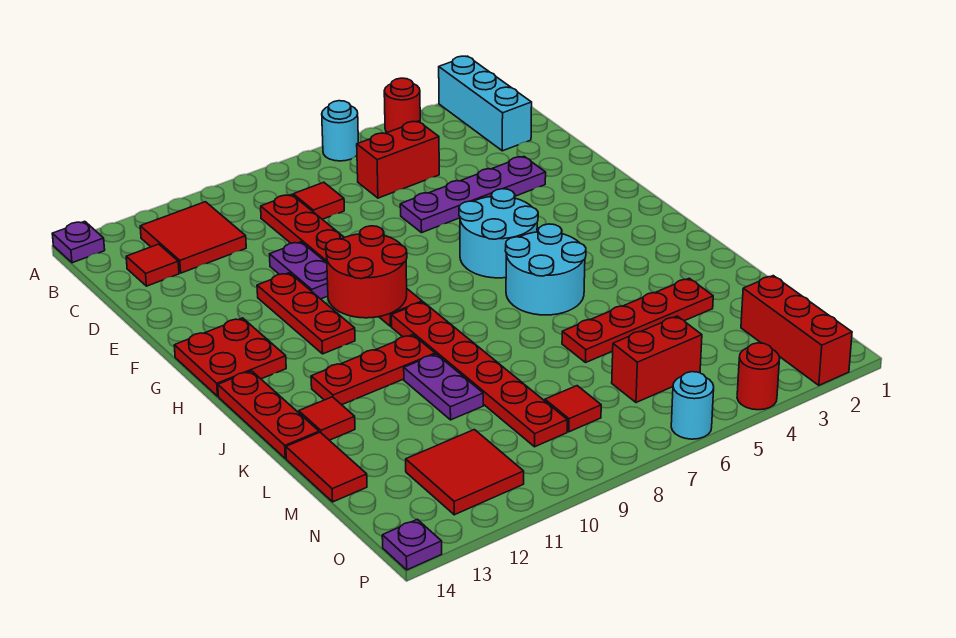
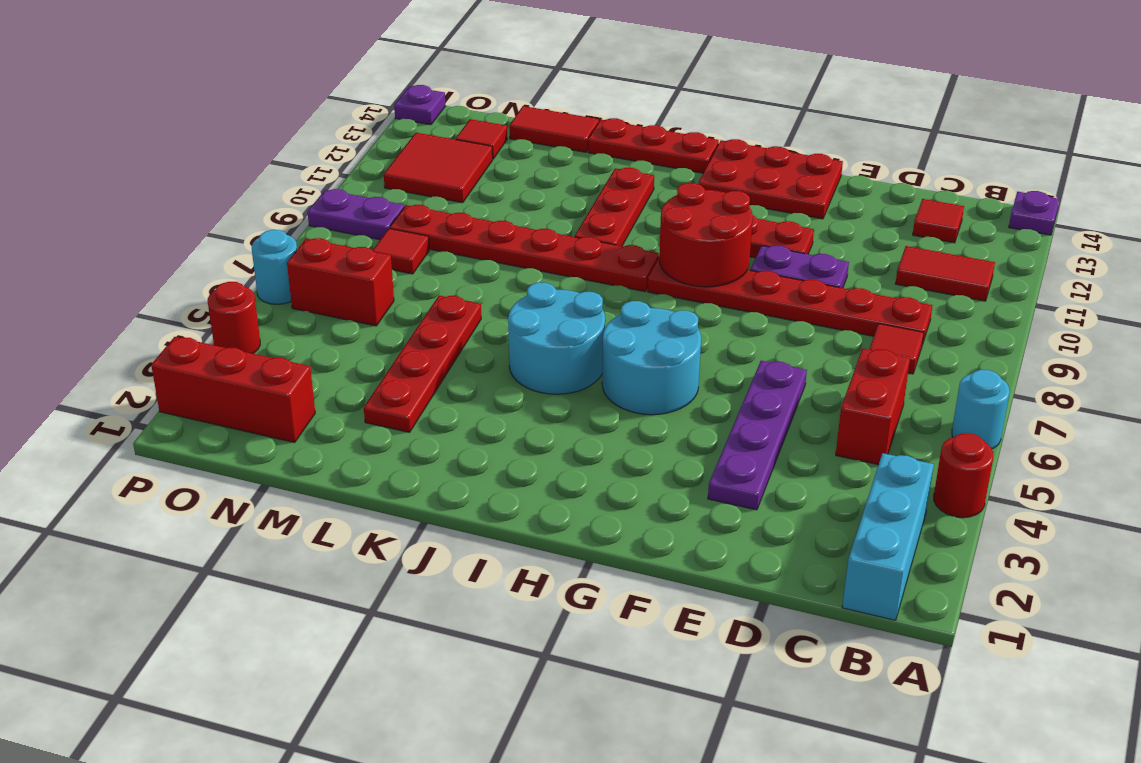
cyan 1x3 brick [439,56,532,151] -> cyan 1x3 brick turned to [842,453,934,620]
red 2x2 tile [140,202,246,273] -> red 1x2 tile [895,246,995,301]
red 2x2 plate [174,318,286,396] -> red 2x3 plate [699,139,843,219]
purple 1x2 plate [404,354,483,420] -> purple 1x2 plate moved to [308,189,404,240]
red 1x1 tile [299,397,355,440] -> red 1x1 tile moved to [455,119,507,159]
red 1x2 brick [612,316,702,403] -> red 1x2 brick turned to [287,238,394,326]

